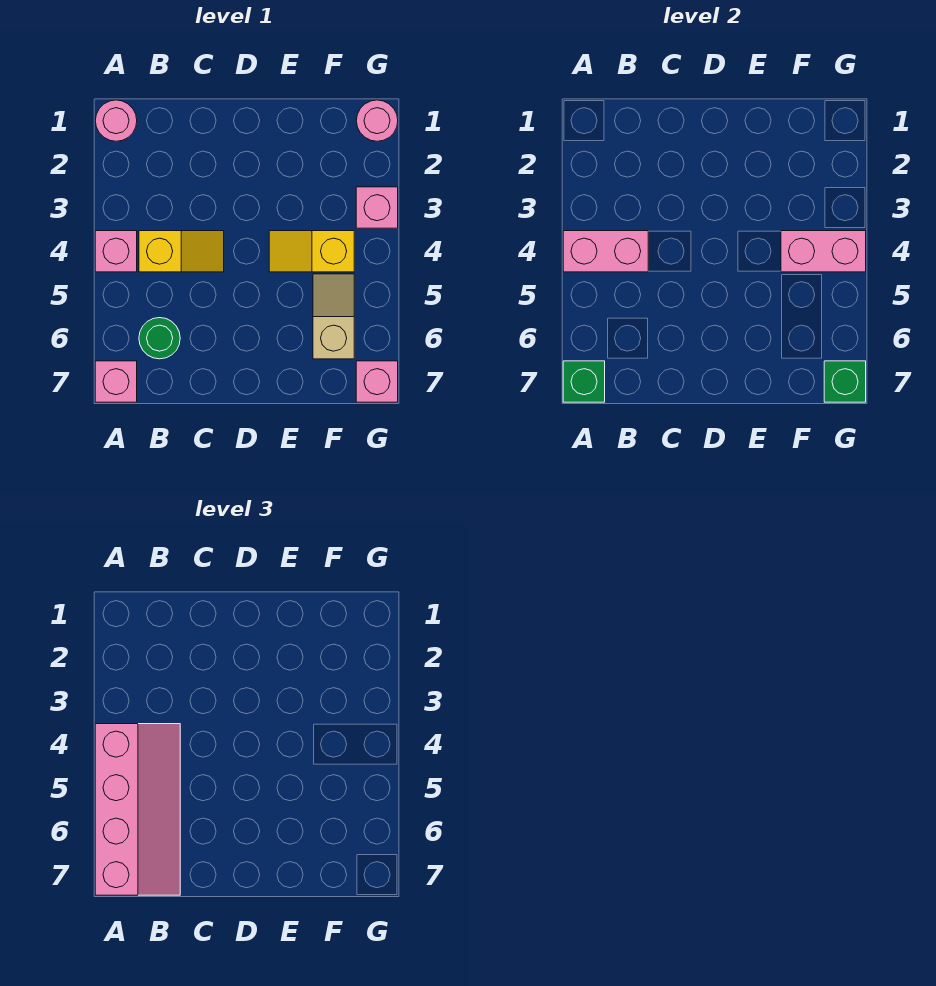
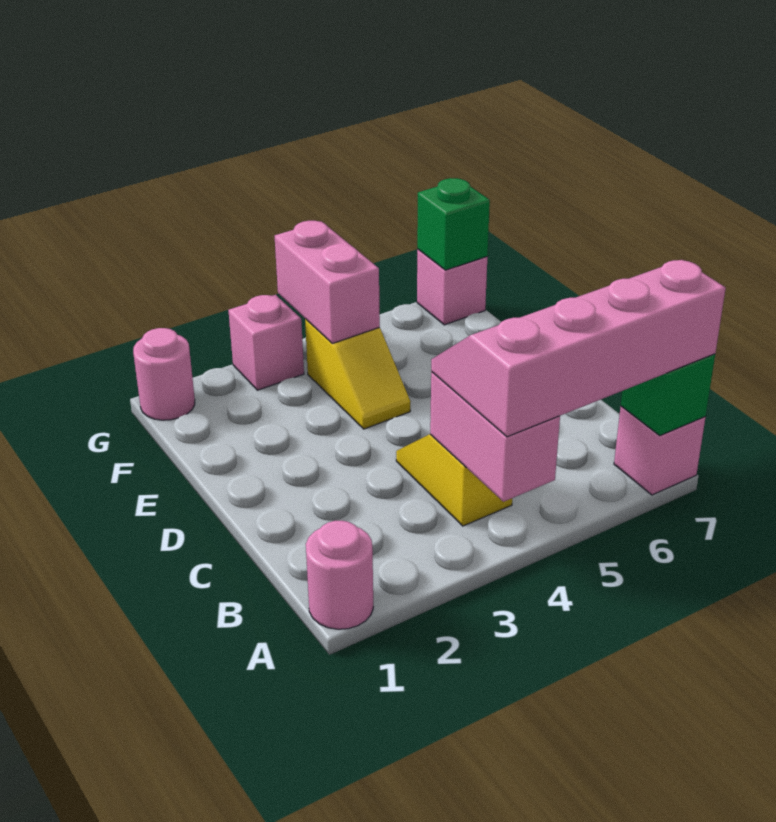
pink 1x1 brick [95,231,137,272] -> none
green 1x1 round brick [139,318,180,359] -> none
tan 1x2 slope [313,274,354,359] -> none

